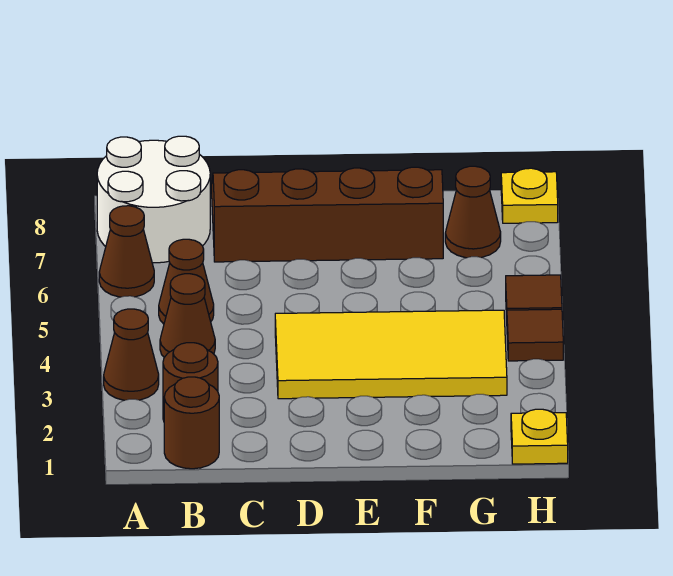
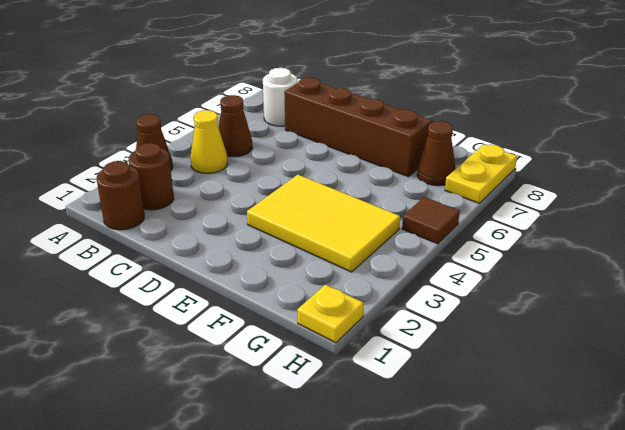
brown 1x1 cone [99,206,154,297] -> none
white 2x2 round brick [97,136,210,263] -> white 1x1 round brick [263,68,298,126]
brown 1x1 cone [160,274,215,357] -> yellow 1x1 cone [190,110,228,173]
yellow 2x4 tile [275,310,507,399] -> yellow 2x3 tile [247,175,400,272]
brown 1x1 tile [507,309,563,361] -> none
yellow 1x1 plate [501,168,558,223] -> yellow 1x2 plate [445,144,517,203]

